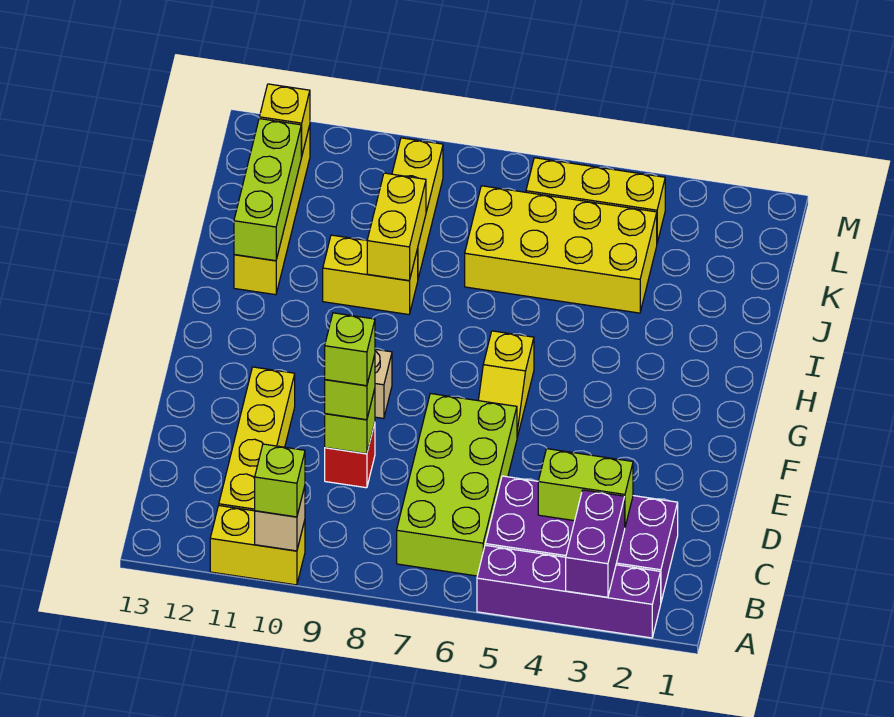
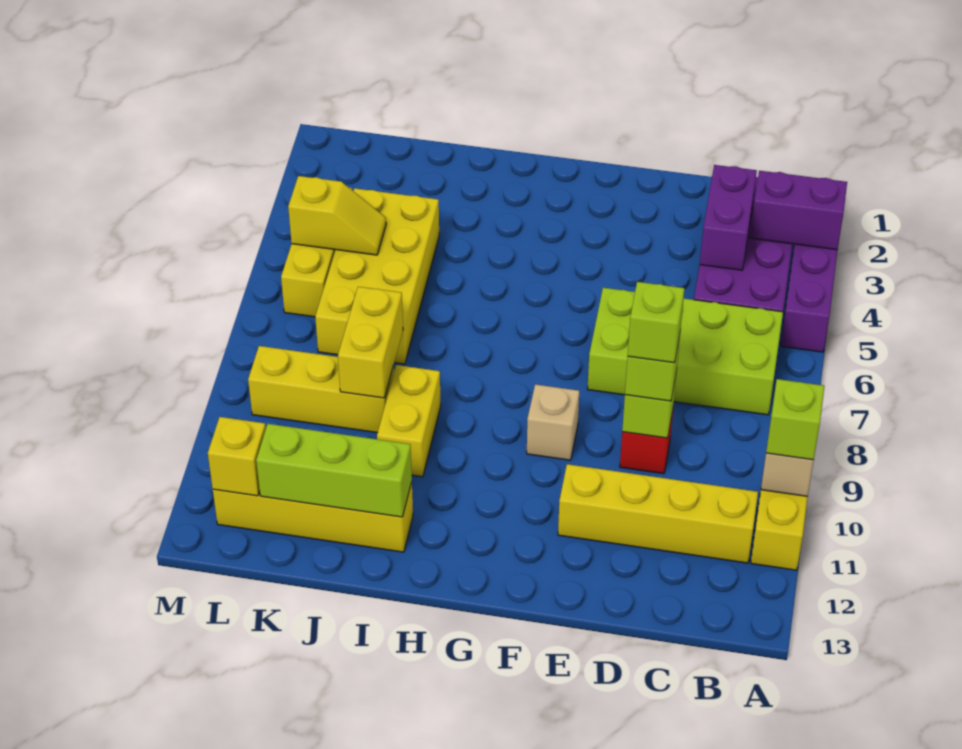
lime 1x2 brick [538,449,633,526] -> purple 1x2 brick [700,165,757,270]
yellow 1x2 slope [478,331,534,437] -> yellow 1x2 slope moved to [288,176,386,255]
yellow 1x2 brick [367,173,426,281] -> yellow 1x2 brick turned to [338,287,403,398]

